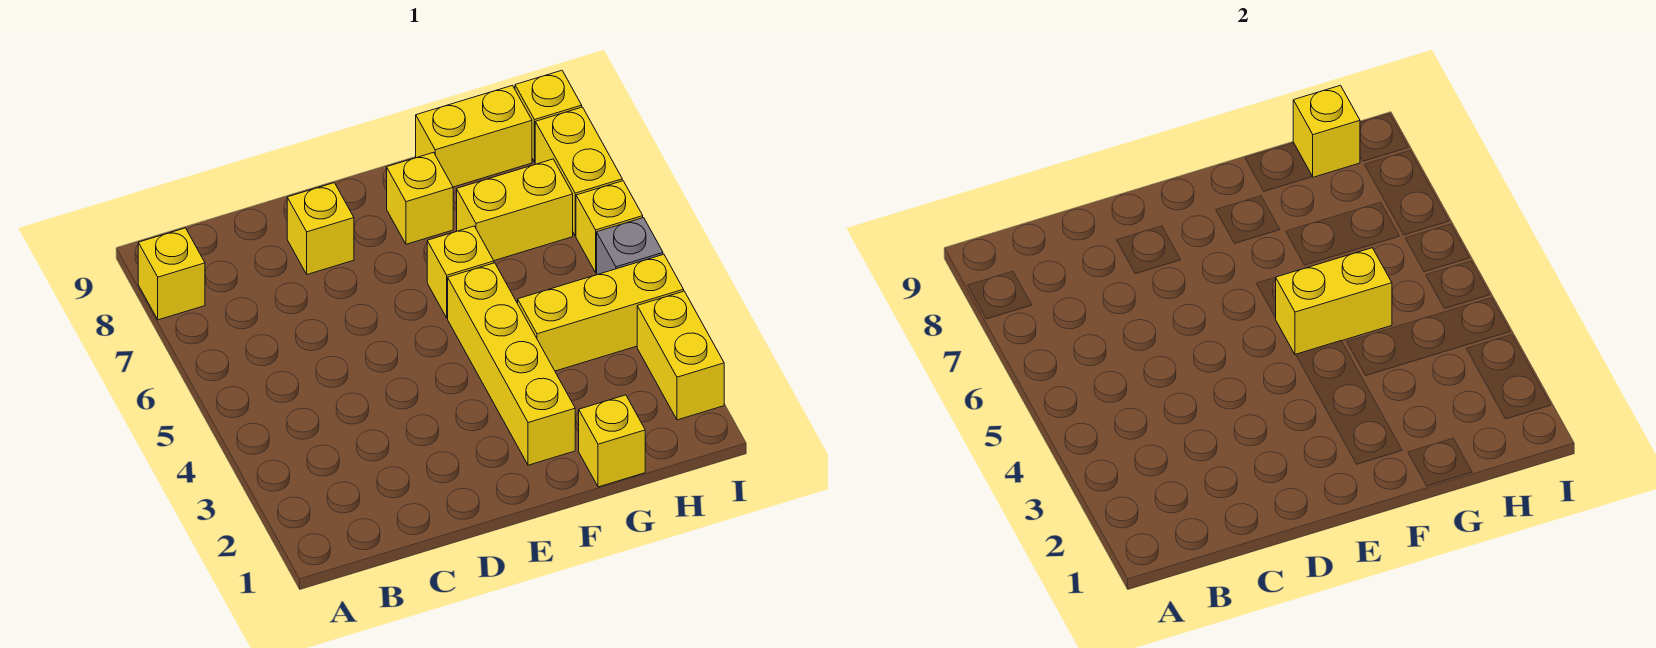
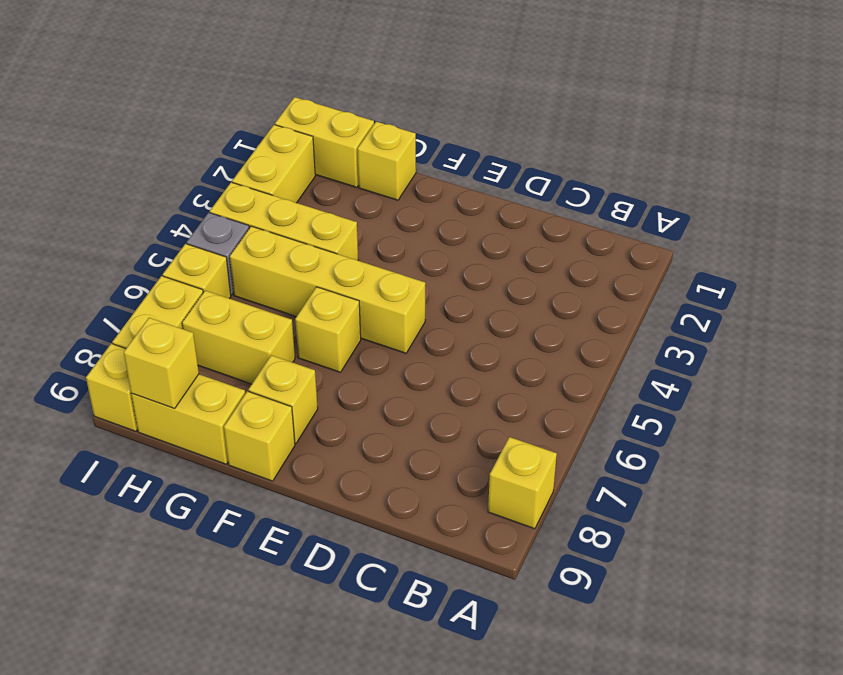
yellow 1x1 brick [287,183,354,274] -> yellow 1x1 brick moved to [224,391,295,481]
yellow 1x4 brick [448,263,575,465] -> yellow 1x4 brick turned to [230,226,425,353]
yellow 1x2 brick [1276,248,1392,355] -> yellow 1x2 brick moved to [275,97,374,188]

